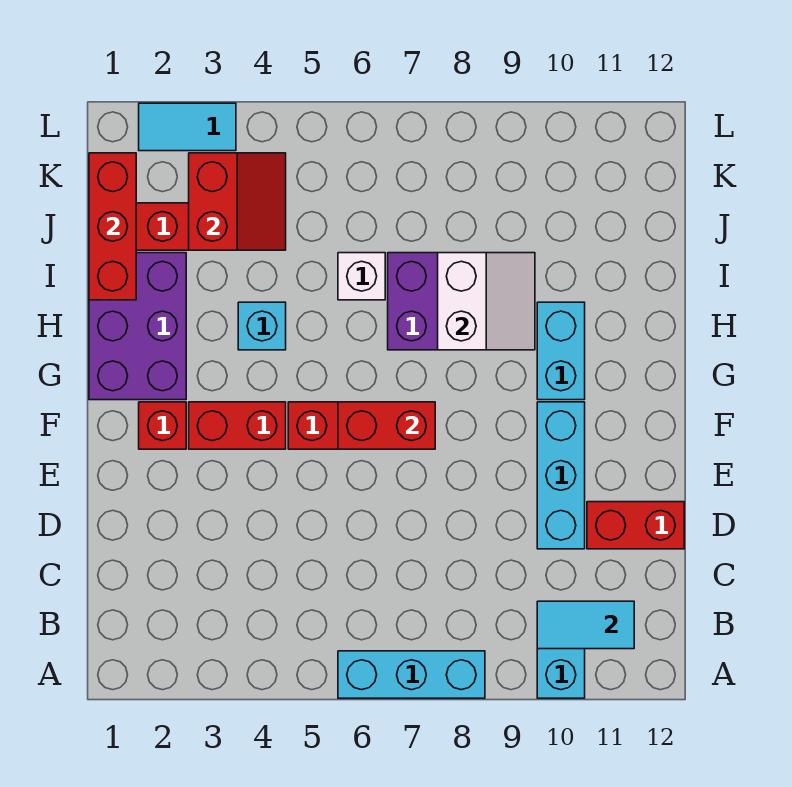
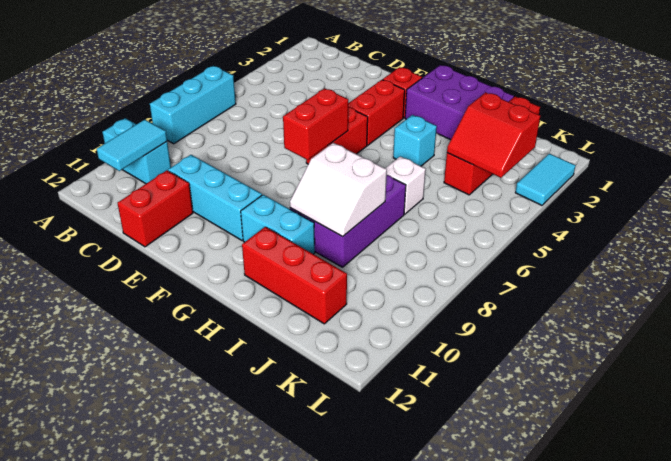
red 1x3 brick [89,153,136,300] -> red 1x3 brick moved to [242,227,347,324]

